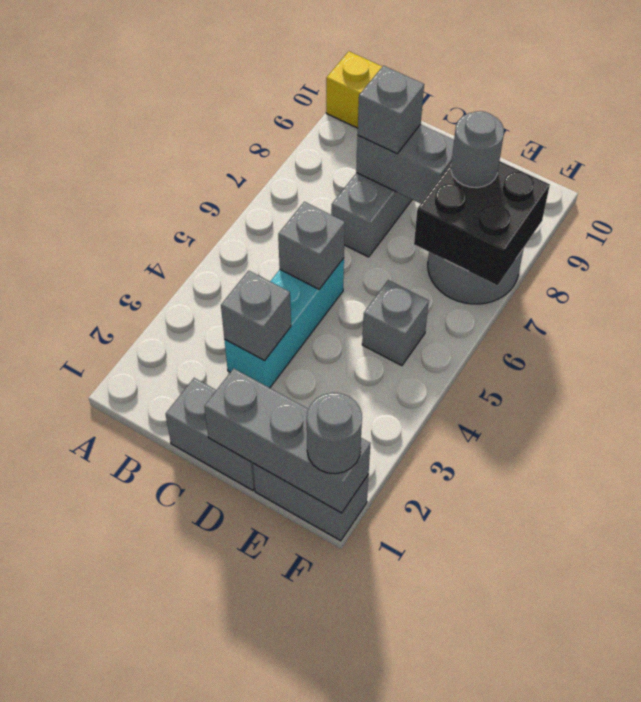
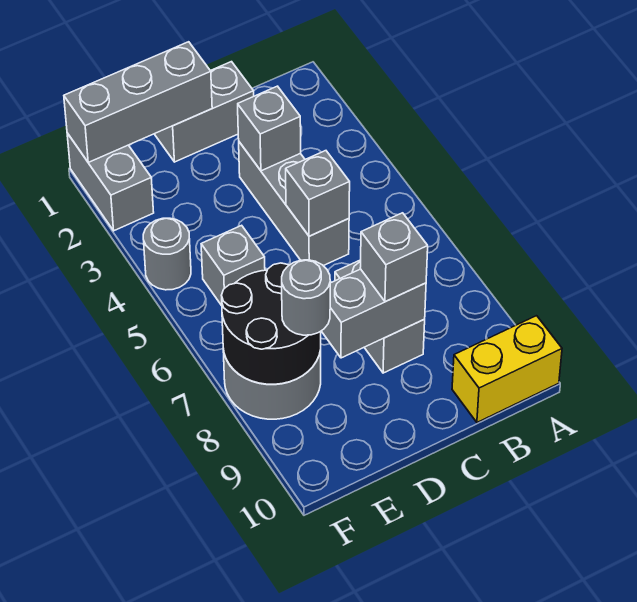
cyan 1x3 brick [224,258,344,388] -> grey 1x3 brick [239,142,349,266]
grey 1x2 brick [253,463,369,541] -> grey 1x2 brick turned to [67,133,154,231]
black 2x2 brick [414,161,550,285] -> black 2x2 round brick [221,263,321,384]
grey 1x1 round brick [307,393,362,474] -> grey 1x1 round brick moved to [143,218,191,290]

